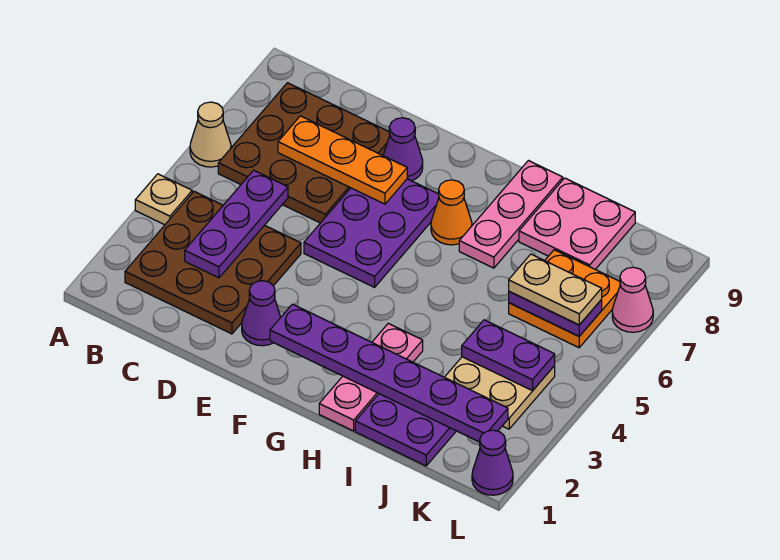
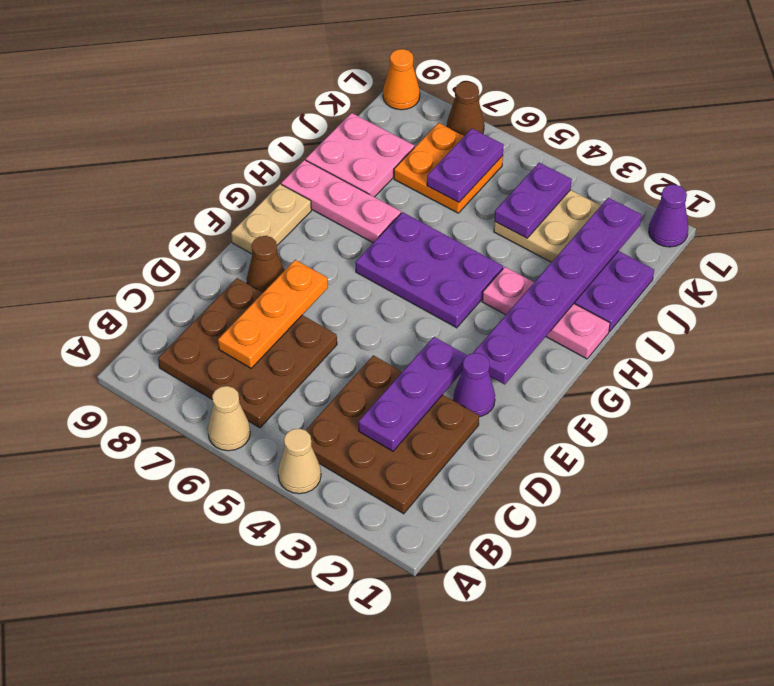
tan 1x1 plate [135,174,192,225] -> tan 1x1 cone [278,429,321,494]
purple 1x3 plate [185,170,288,278] -> purple 1x3 plate turned to [358,337,468,451]
purple 2x3 plate [304,179,439,287] -> purple 2x3 plate moved to [355,212,503,328]
purple 1x1 cone [383,118,423,181] -> brown 1x1 cone [247,236,285,292]
orange 1x1 cone [431,180,472,245] -> orange 1x1 cone moved to [383,49,420,110]
tan 1x2 plate [509,254,602,325] -> tan 1x2 plate moved to [231,184,311,254]
pink 1x1 cone [612,267,653,332] -> brown 1x1 cone [447,82,484,136]

